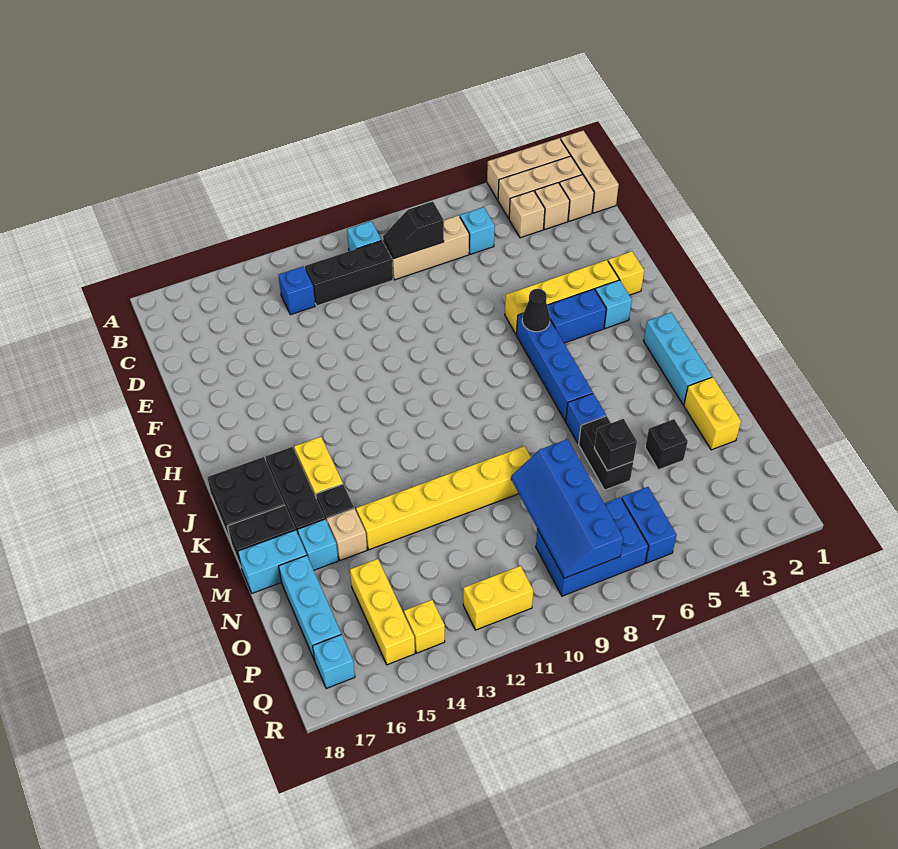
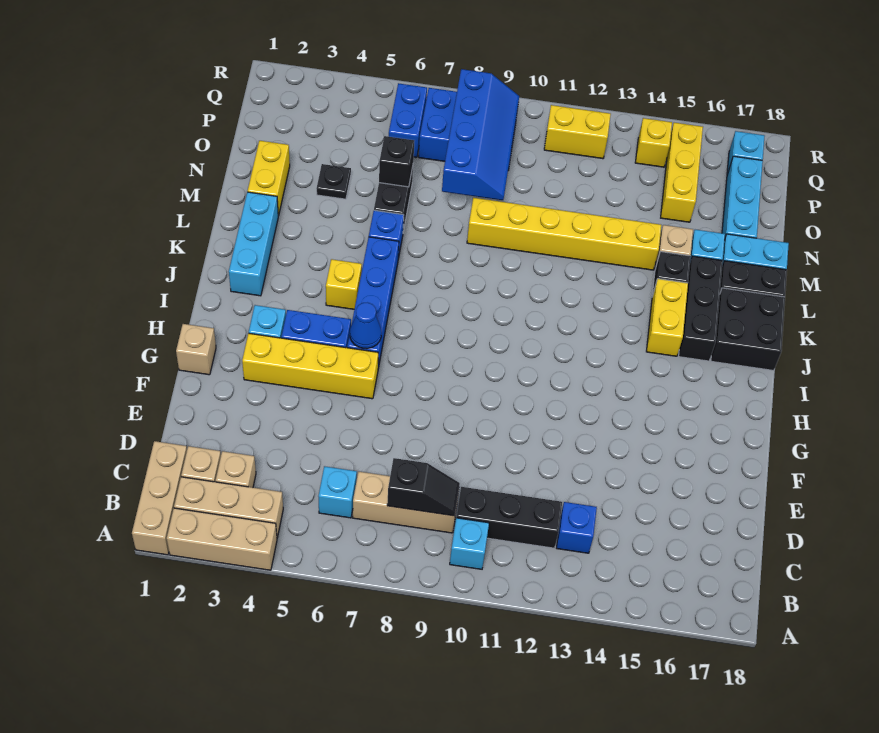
tan 1x1 brick [509,191,545,238] -> tan 1x1 brick moved to [176,324,216,375]
yellow 1x1 brick [608,251,644,295] -> yellow 1x1 brick moved to [326,259,362,309]
black 1x1 cone [522,289,550,332] -> blue 1x1 cone [350,303,381,349]
black 1x1 brick [645,419,688,470] -> black 1x1 plate [317,164,351,199]

